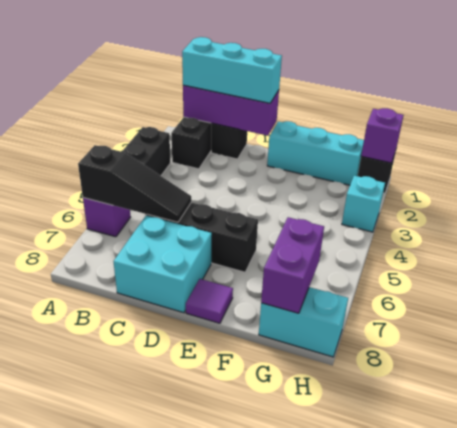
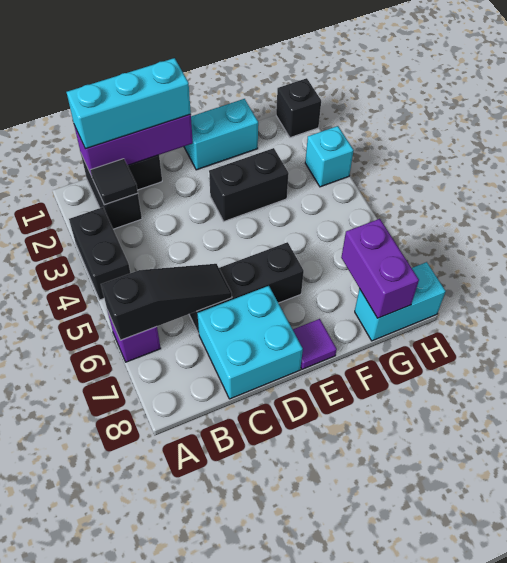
none -> black 1x1 tile [91,159,138,205]
cyan 1x3 brick [267,121,364,185] -> cyan 1x2 brick [184,99,258,170]
none -> black 1x2 brick [209,148,289,221]
purple 1x1 brick [361,108,403,163] -> none

